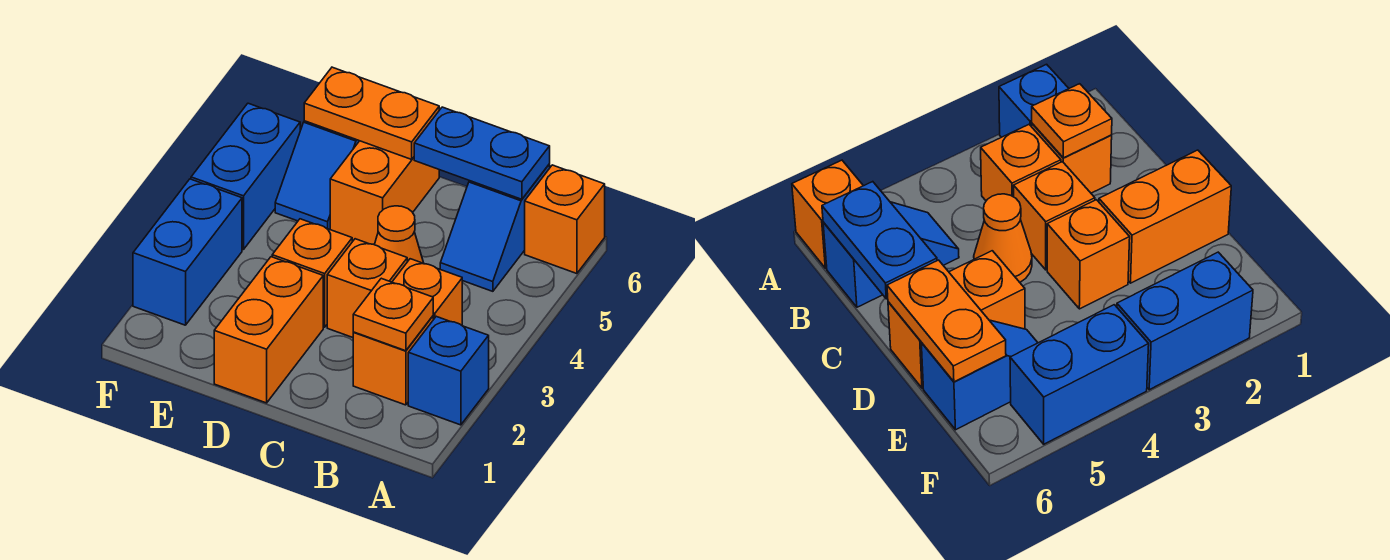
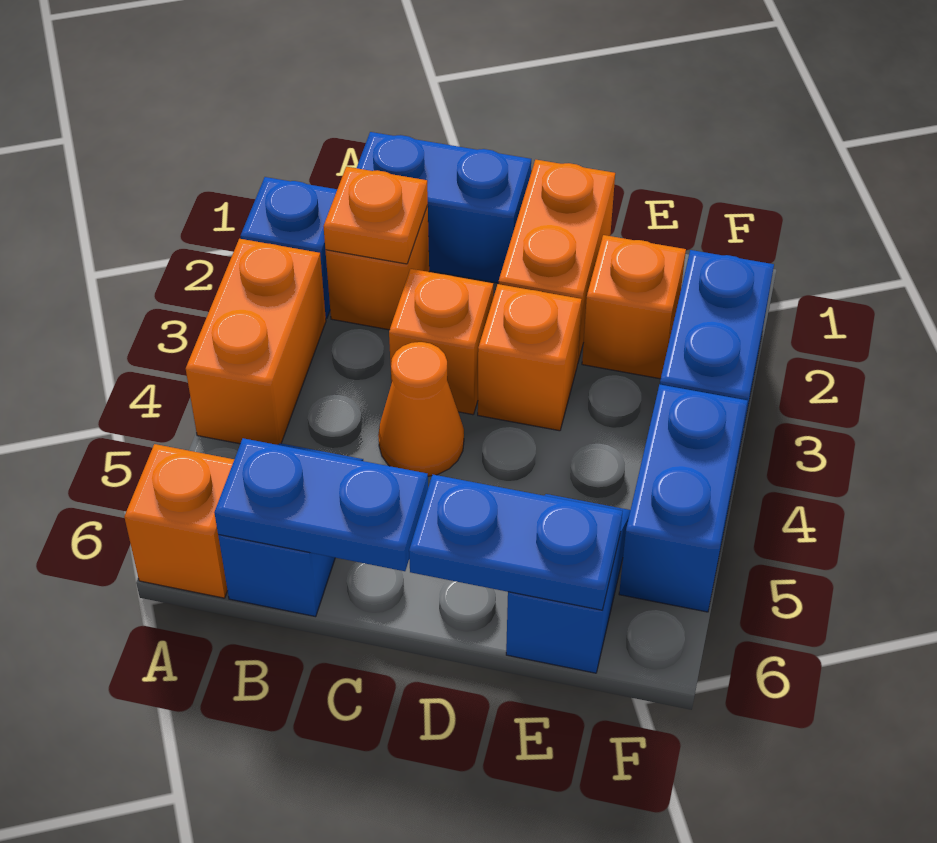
none -> blue 1x2 brick [357,132,531,283]
orange 1x1 brick [392,259,462,325] -> orange 1x1 brick moved to [582,235,686,379]
orange 1x2 brick [330,141,439,244] -> orange 1x2 brick moved to [186,239,326,445]
orange 1x2 plate [304,67,439,159] -> blue 1x2 plate [409,475,623,610]

